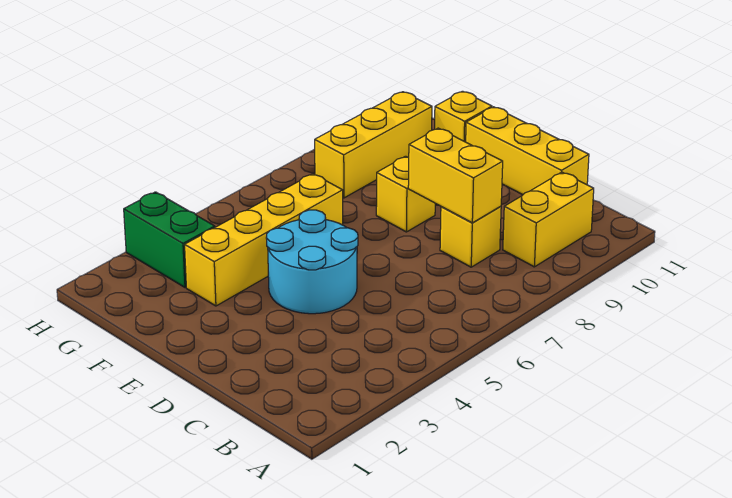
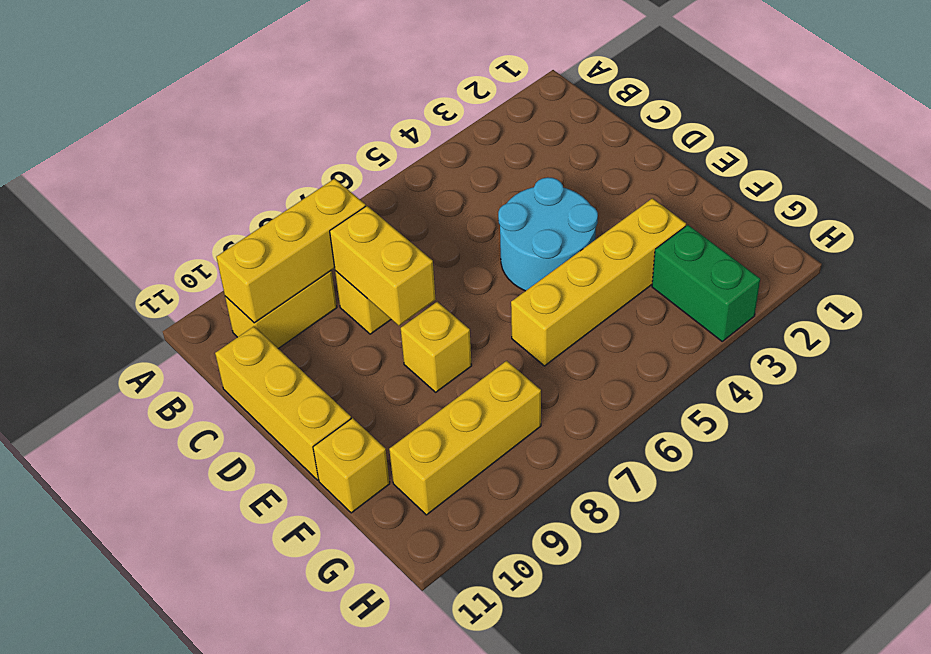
none -> yellow 1x3 brick [216,179,366,323]

